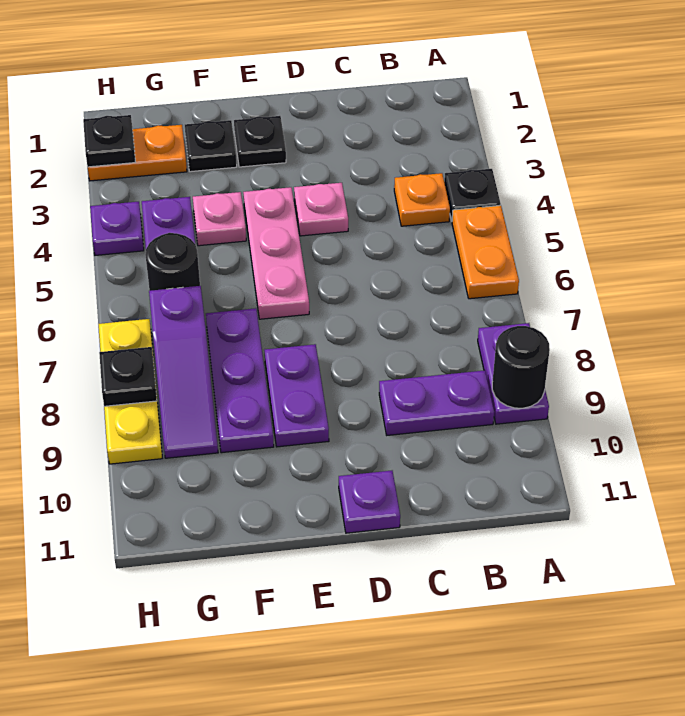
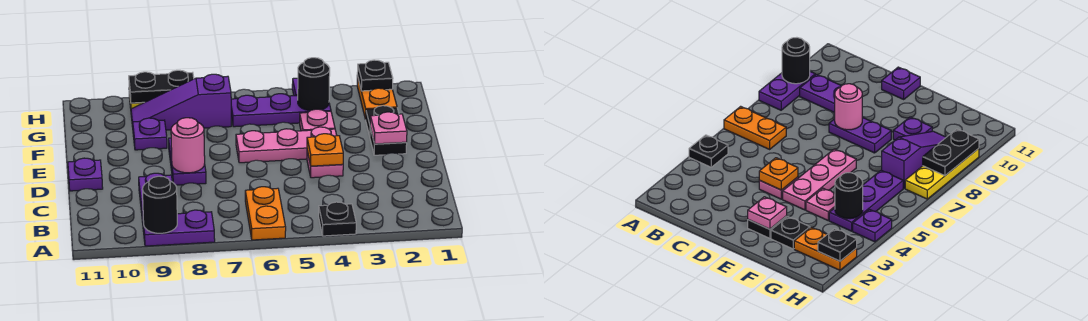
orange 1x2 plate [452,205,519,299] -> orange 1x2 plate turned to [245,187,286,240]
orange 1x1 plate [394,173,450,226] -> orange 1x1 plate moved to [307,134,343,166]
none -> pink 1x1 round brick [171,118,205,173]
none -> pink 1x1 plate [370,112,407,144]
purple 1x2 plate [265,344,329,447] -> purple 1x2 plate turned to [169,138,206,185]
purple 1x3 plate [206,308,274,453] -> purple 1x1 plate [133,118,167,150]
black 1x1 round brick [145,233,200,291] -> black 1x1 round brick moved to [298,58,330,111]
black 1x1 plate [99,347,157,406] -> black 1x2 plate [129,70,194,103]

